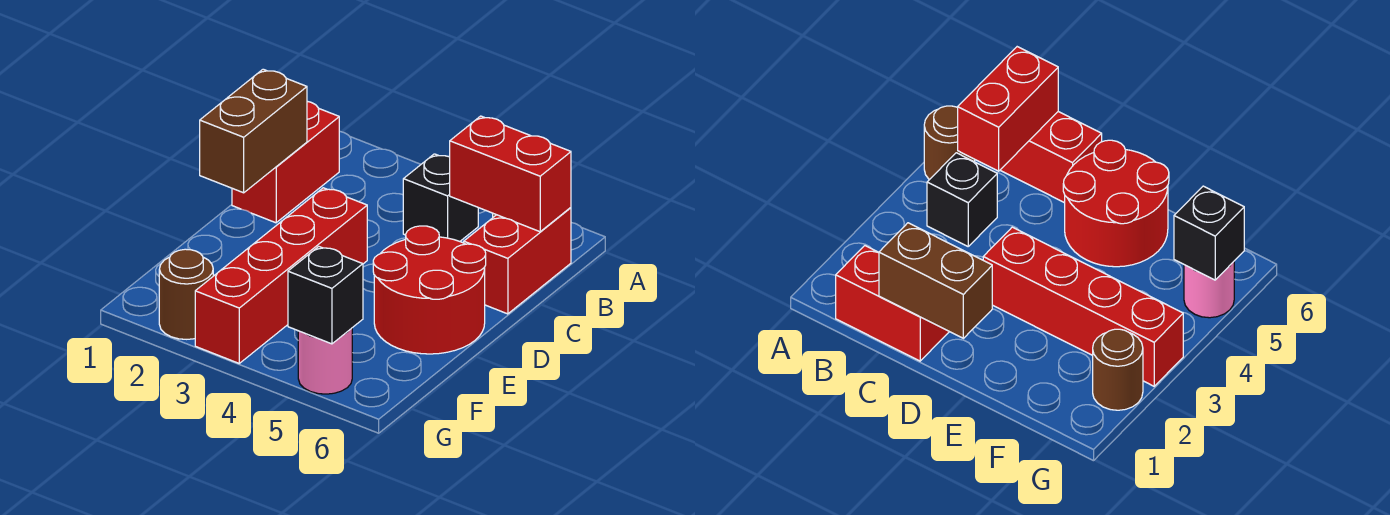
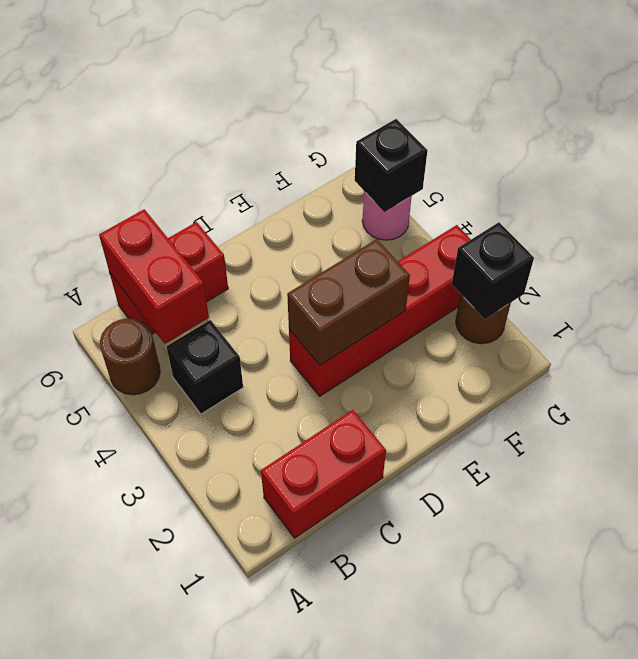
brown 1x2 brick [200,69,307,193] -> brown 1x2 brick moved to [287,239,410,365]
red 2x2 round brick [373,226,486,354] -> none
none -> black 1x1 brick [452,222,534,319]

